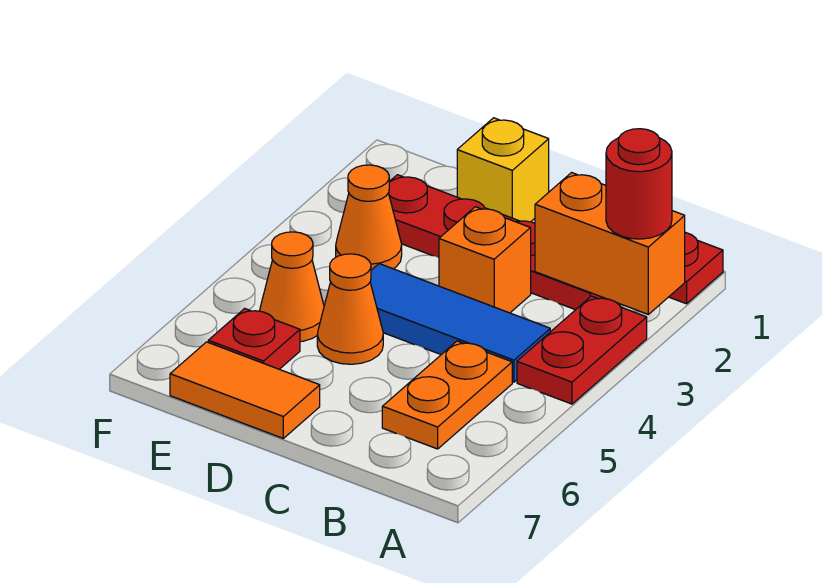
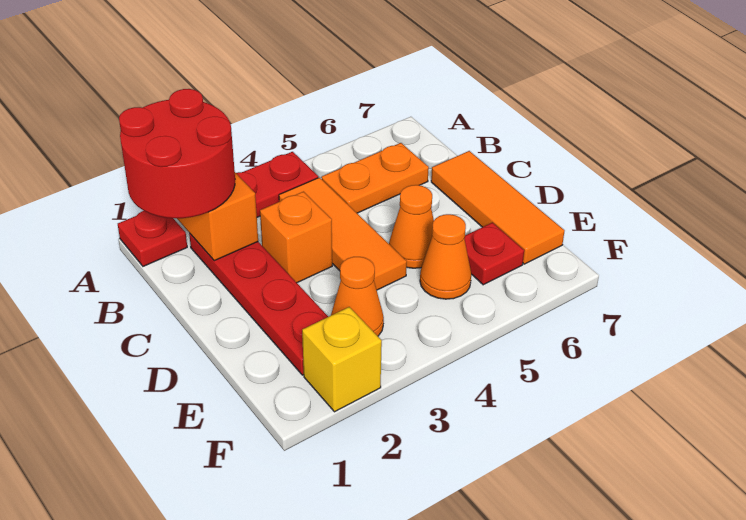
red 1x1 round brick [606,129,672,239] -> red 2x2 round brick [119,89,235,218]
blue 1x3 tile [370,264,550,382] -> orange 1x3 tile [279,177,407,290]
yellow 1x1 brick [457,118,549,222] -> yellow 1x1 brick moved to [302,307,382,412]
orange 1x2 tile [170,342,320,438] -> orange 1x3 tile [431,151,564,264]

